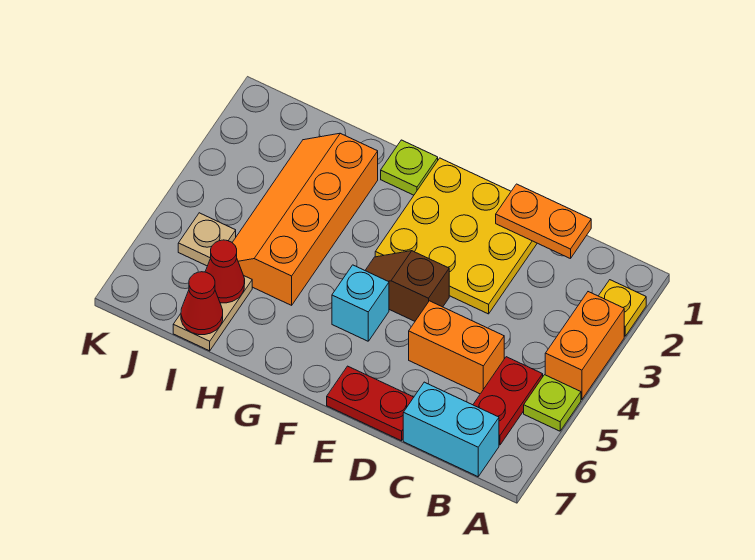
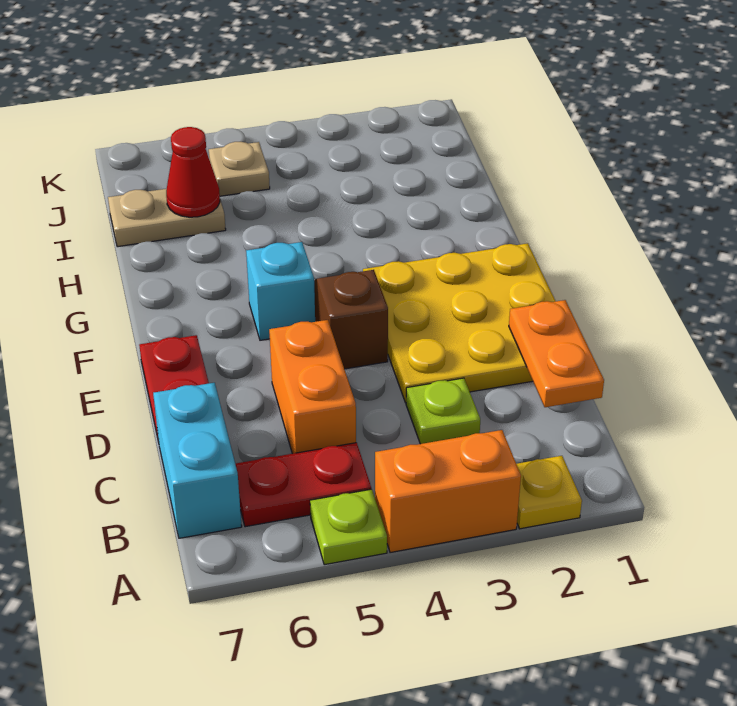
lime 1x1 plate [381,140,438,195] -> lime 1x1 plate moved to [406,378,480,444]
orange 2x4 slope [232,133,378,305] -> none
red 1x1 cone [181,272,223,335] -> none

